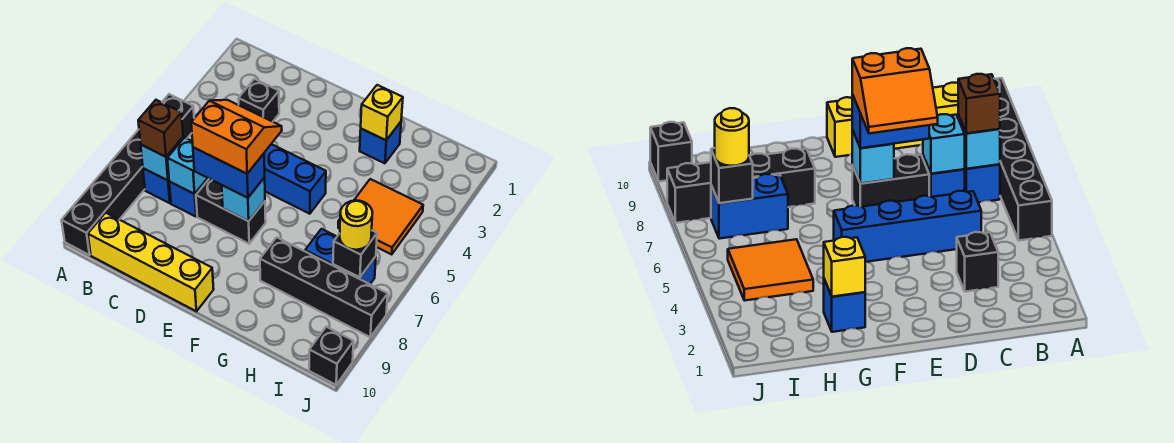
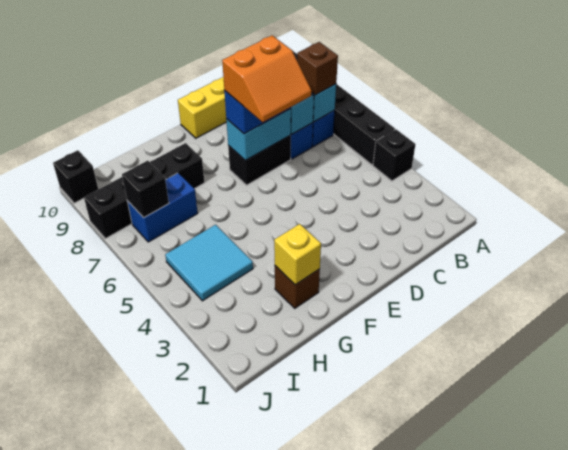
black 1x1 brick [238,79,279,122] -> black 1x1 brick moved to [373,129,416,181]
blue 1x4 brick [264,144,326,214] -> none
cyan 1x1 brick [222,177,265,221] -> cyan 1x2 brick [226,109,291,160]
blue 1x1 brick [360,122,401,163] -> brown 1x1 brick [275,266,320,308]
orange 2x2 tile [338,179,423,254] -> cyan 2x2 tile [165,225,253,301]
yellow 1x1 round brick [340,200,373,250] -> none

